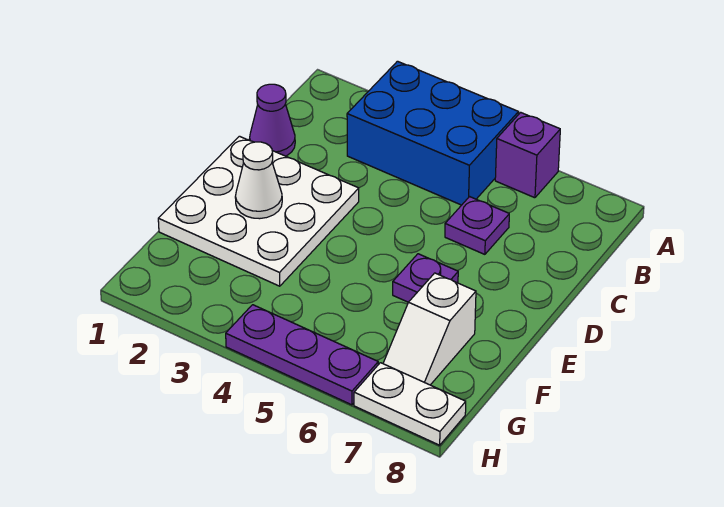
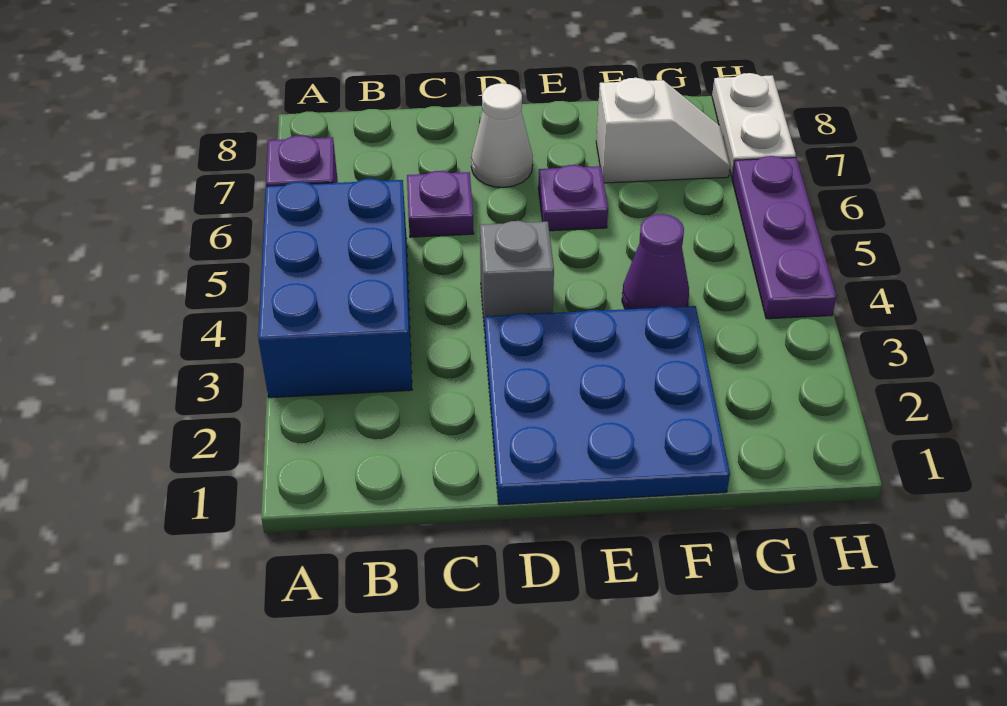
purple 1x1 cone [250,84,295,156] -> purple 1x1 cone moved to [622,214,689,309]
white 3x3 plate [158,136,359,286] -> blue 3x3 plate [485,306,730,505]
none -> grey 1x1 brick [480,221,554,330]
white 1x1 cone [235,142,282,219] -> white 1x1 cone moved to [471,83,533,187]

